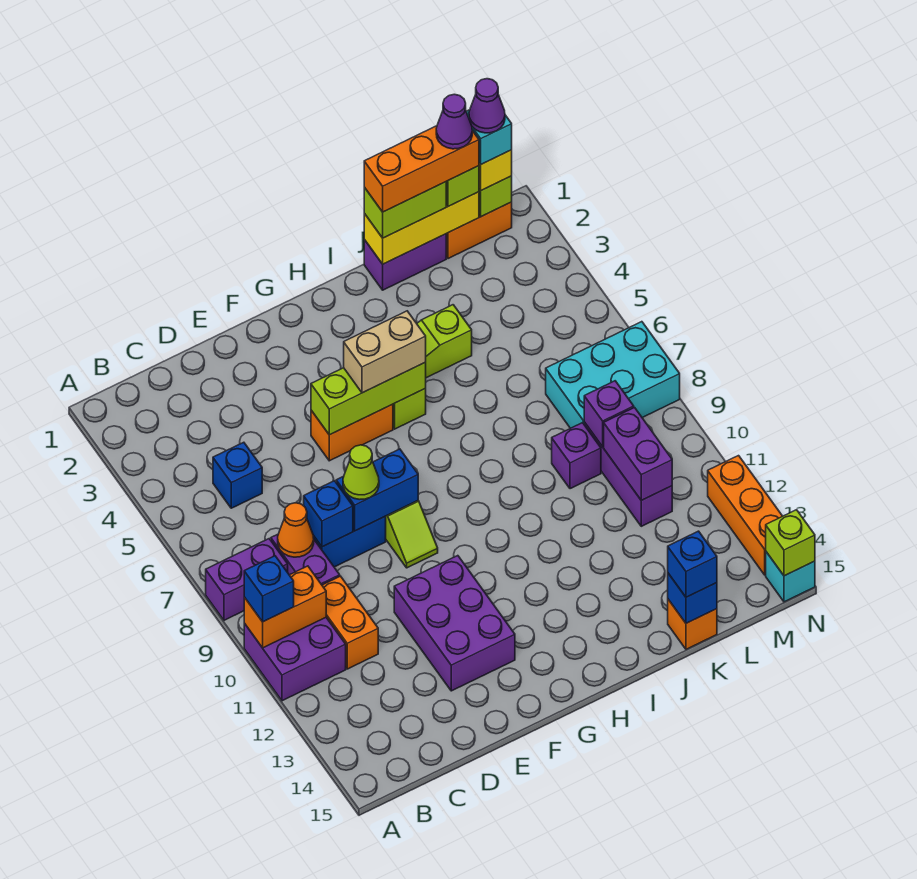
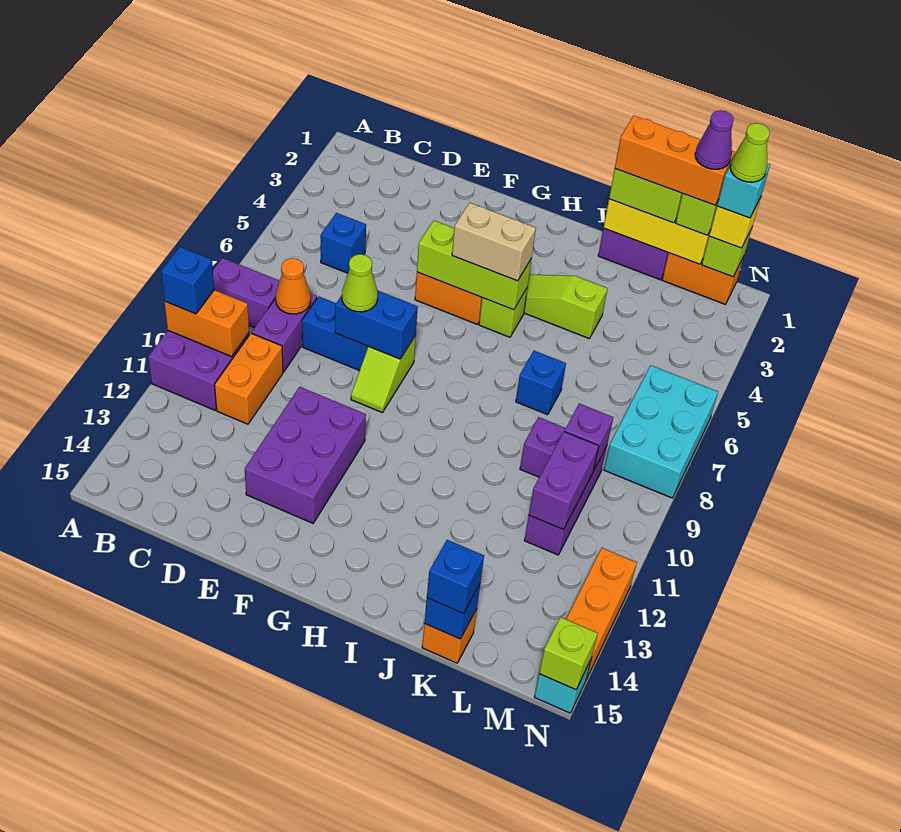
blue 1x1 brick [304,481,353,547] -> blue 1x1 brick moved to [516,351,566,415]
cyan 2x3 brick [546,322,680,428] -> cyan 2x3 brick turned to [604,365,718,498]
purple 1x1 cone [469,79,505,133] -> lime 1x1 cone [730,123,770,182]

